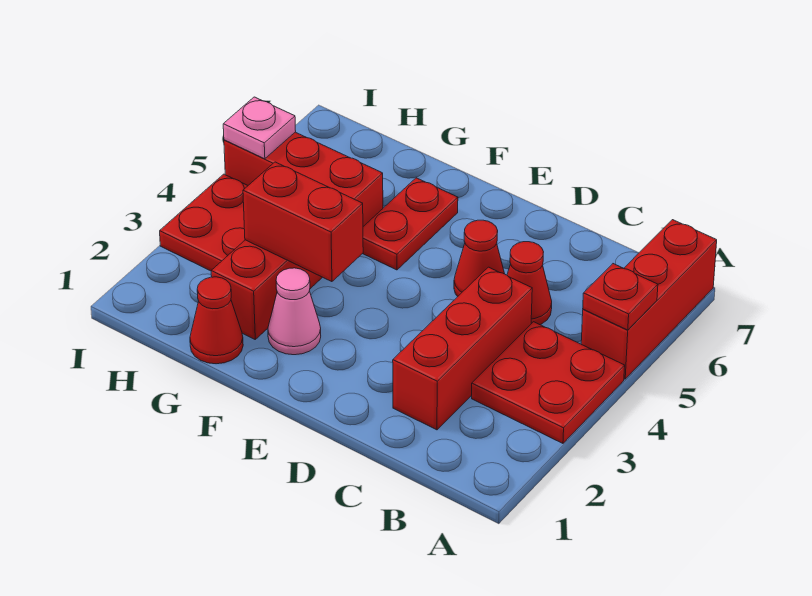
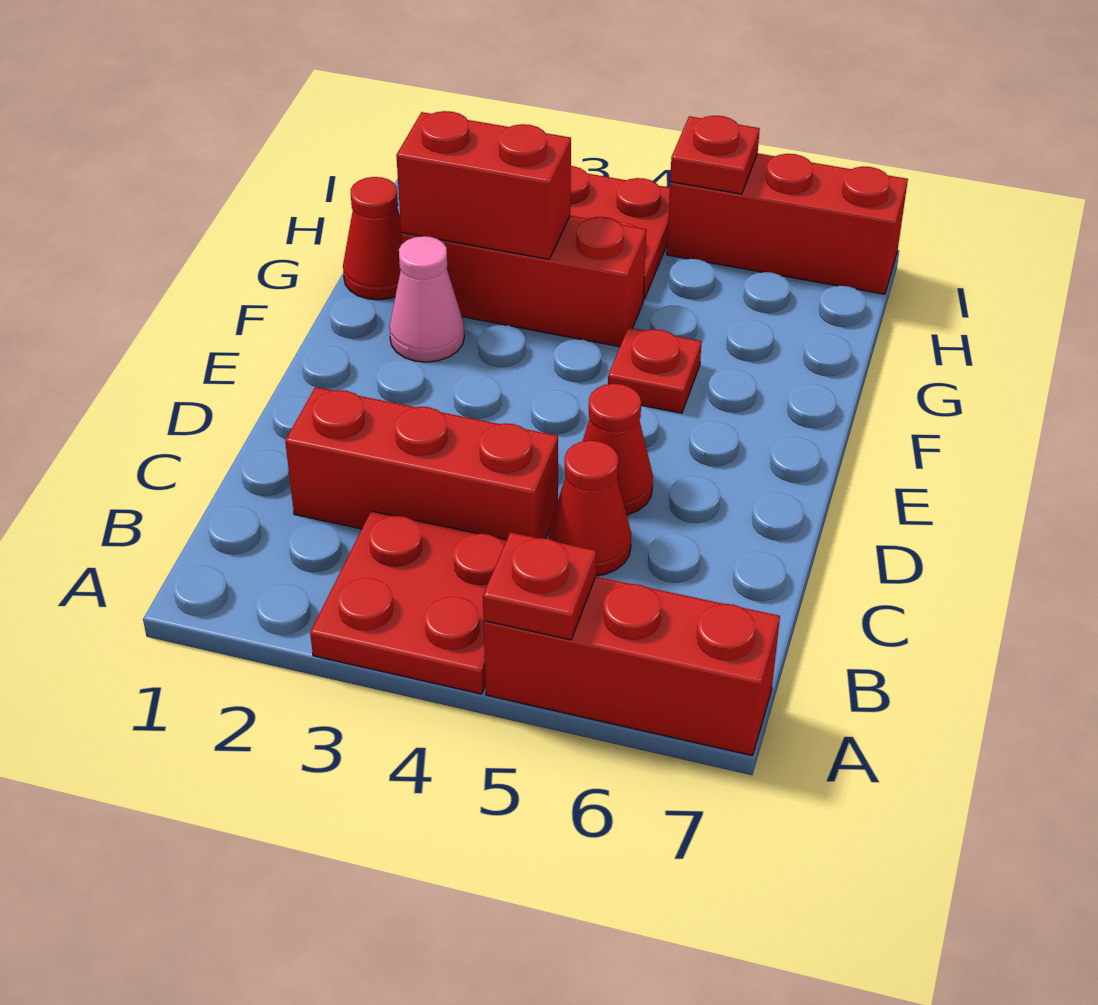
red 1x2 brick [243,162,363,282] -> red 1x2 brick turned to [396,111,571,259]
red 1x2 plate [362,178,458,270] -> red 1x1 plate [608,327,702,413]
red 1x3 brick [224,132,383,226] -> red 1x3 brick turned to [667,153,908,294]
pink 1x1 plate [223,97,296,159] -> red 1x1 plate [670,116,760,194]

